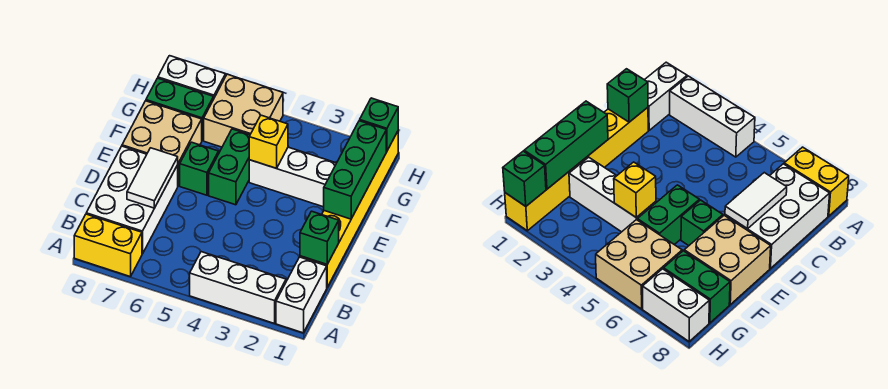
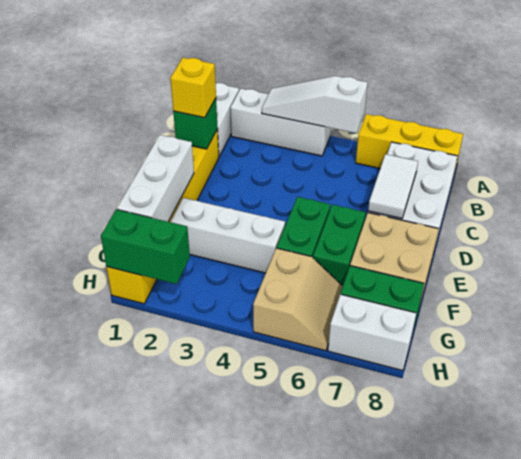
none -> white 1x3 slope [262,76,368,133]
yellow 1x2 brick [74,214,142,277] -> yellow 1x3 brick [356,114,463,177]
green 1x3 brick [324,121,386,219] -> white 1x3 brick [117,135,194,222]
green 1x1 brick [180,142,219,195] -> green 1x2 brick [313,205,366,286]
yellow 1x1 brick [249,115,288,168] -> yellow 1x1 brick moved to [170,58,216,118]
tan 2x2 brick [204,74,283,147] -> tan 2x2 slope [253,248,343,351]
green 1x1 brick [360,98,398,151] -> green 1x2 brick [101,210,190,284]

